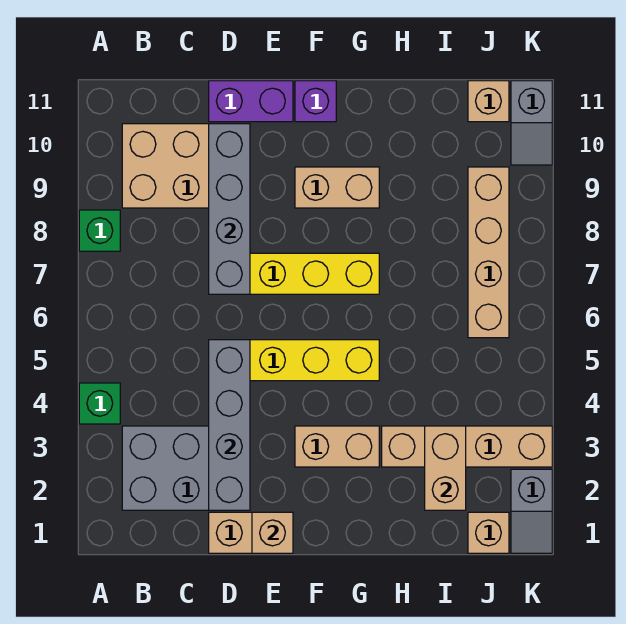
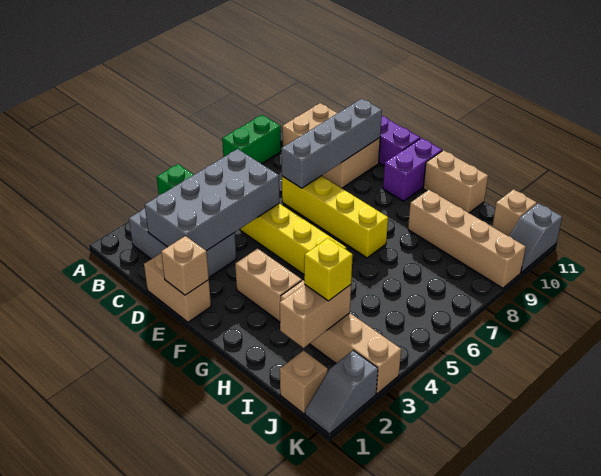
green 1x1 brick [79,210,120,251] -> green 1x2 brick [222,115,281,164]
grey 1x4 brick [209,340,250,510] -> grey 2x4 brick [145,149,279,251]
tan 1x2 brick [295,167,379,208] -> tan 1x2 brick moved to [423,150,488,213]
purple 1x1 brick [295,81,336,122] -> purple 1x2 brick [383,138,442,201]
none -> yellow 1x1 brick [304,238,353,301]
tan 1x4 brick [468,167,509,338] -> tan 1x4 brick turned to [408,190,526,288]

